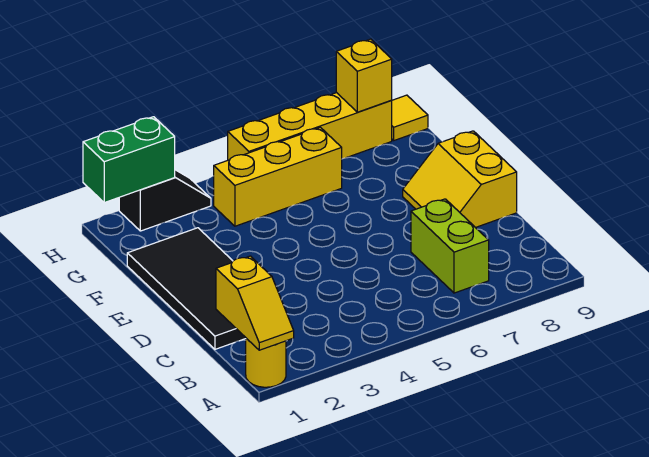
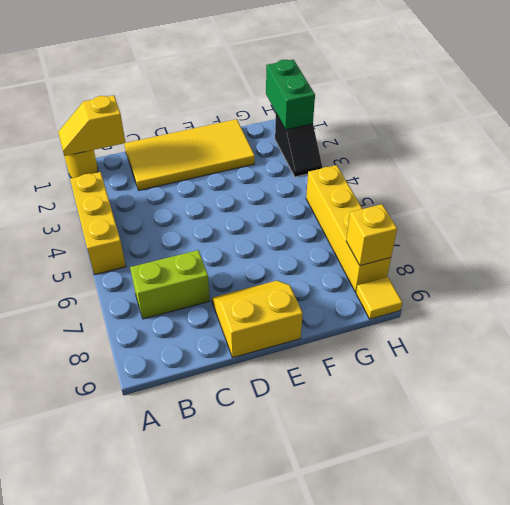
black 2x4 tile [127,228,246,349] -> yellow 2x4 tile [124,119,255,190]
yellow 1x3 brick [214,127,342,226] -> yellow 1x3 brick moved to [70,172,126,275]

